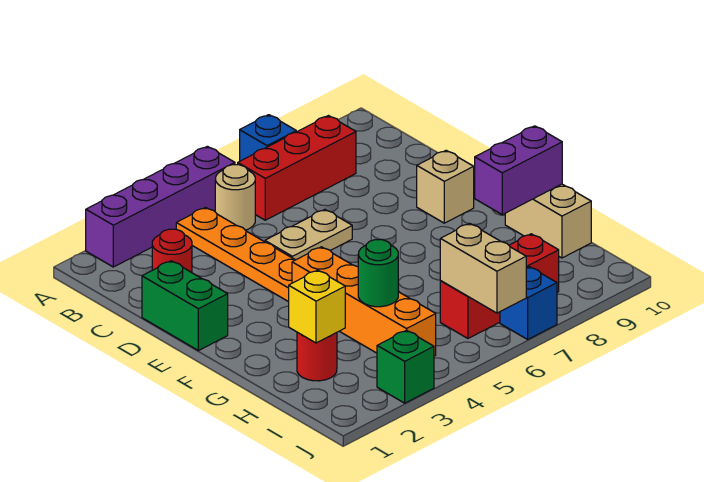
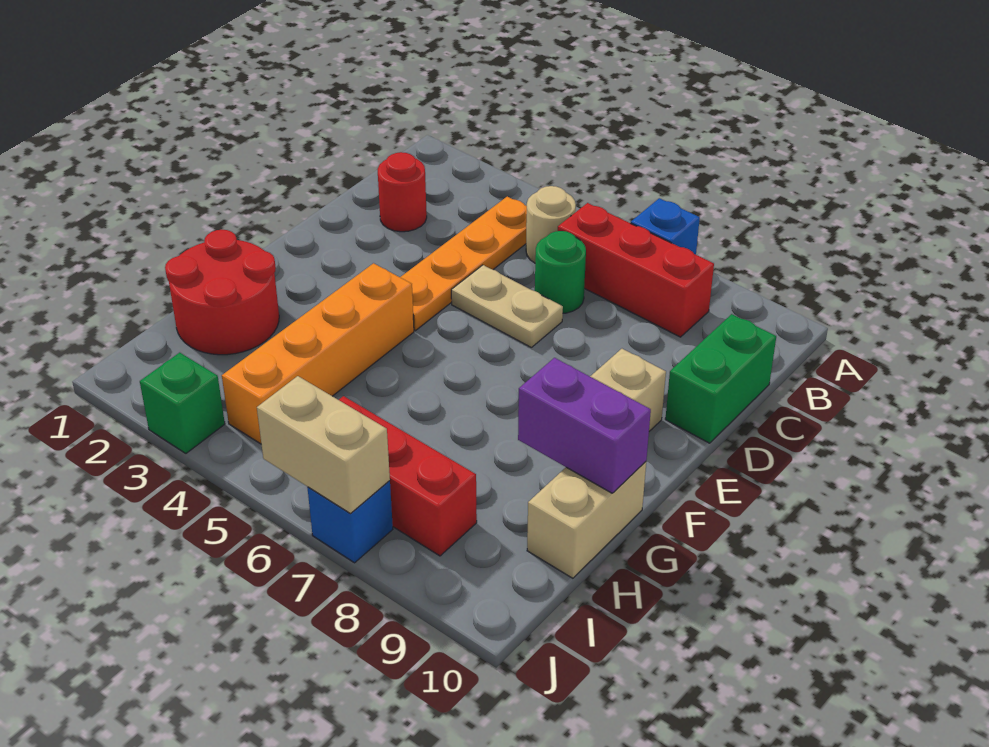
purple 1x4 brick [86,146,235,267] -> none
green 1x2 brick [142,261,228,351] -> green 1x2 brick moved to [665,314,776,443]
red 1x1 round brick [297,332,337,381] -> red 2x2 round brick [165,230,279,355]
yellow 1x1 brick [289,270,345,343] -> none
green 1x1 round brick [358,240,398,307] -> green 1x1 round brick moved to [535,231,586,313]
tan 1x2 brick [440,223,526,313] -> tan 1x2 brick turned to [257,376,390,514]

